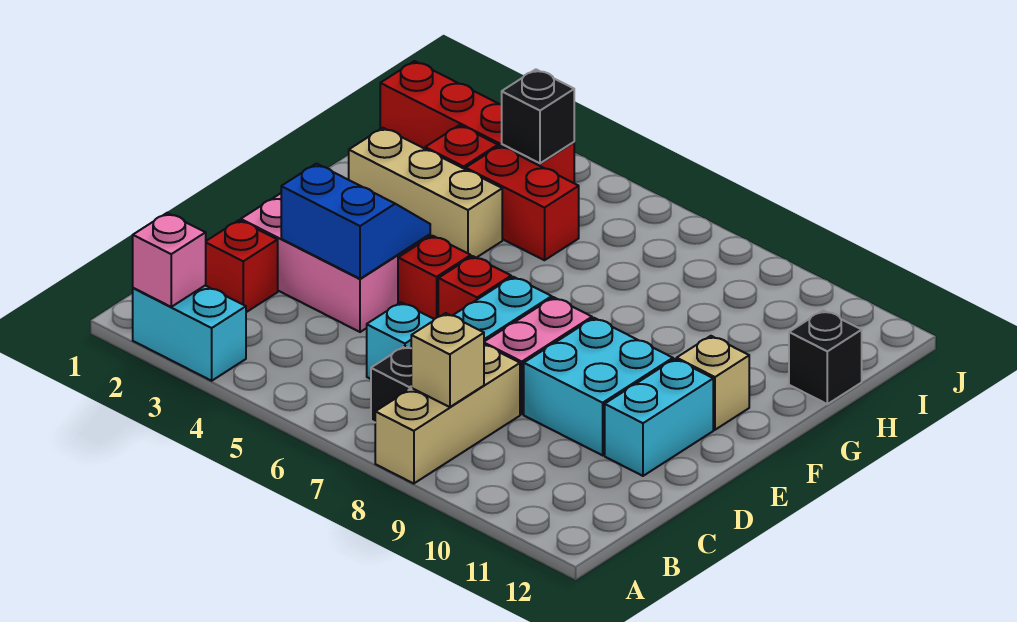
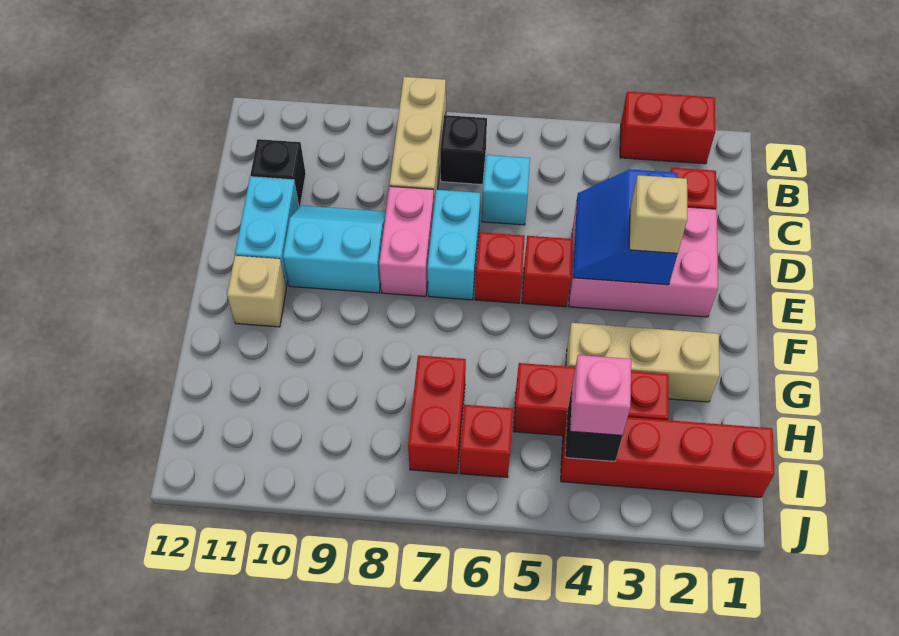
cyan 1x2 brick [133,285,246,381] -> red 1x2 brick [620,92,715,164]
pink 1x1 brick [133,213,206,307] -> pink 1x1 brick moved to [570,355,631,435]
tan 1x1 brick [411,313,484,407] -> tan 1x1 brick moved to [629,175,687,254]
blue 2x2 slope [281,164,430,279] -> blue 2x2 slope turned to [573,169,678,285]
cyan 2x2 brick [524,318,673,455] -> cyan 2x2 slope [283,205,386,293]
none -> red 1x2 brick [408,355,466,473]
black 1x1 brick [789,310,862,404] -> black 1x1 brick moved to [250,139,306,207]
none -> red 1x1 brick [460,405,513,477]

